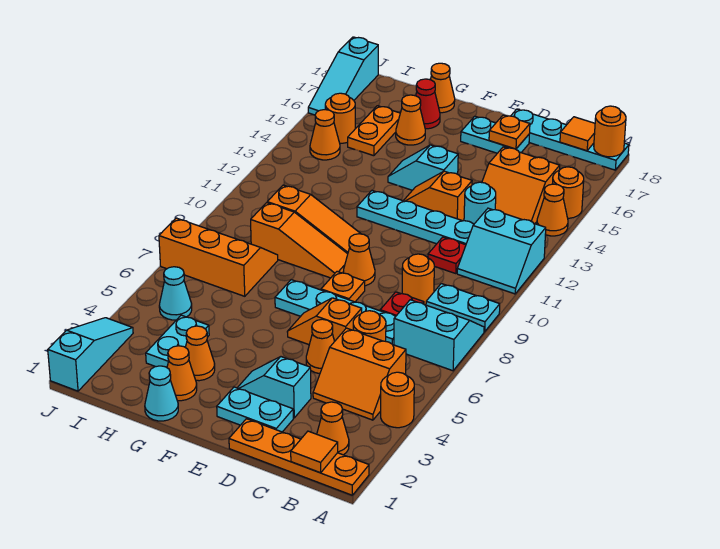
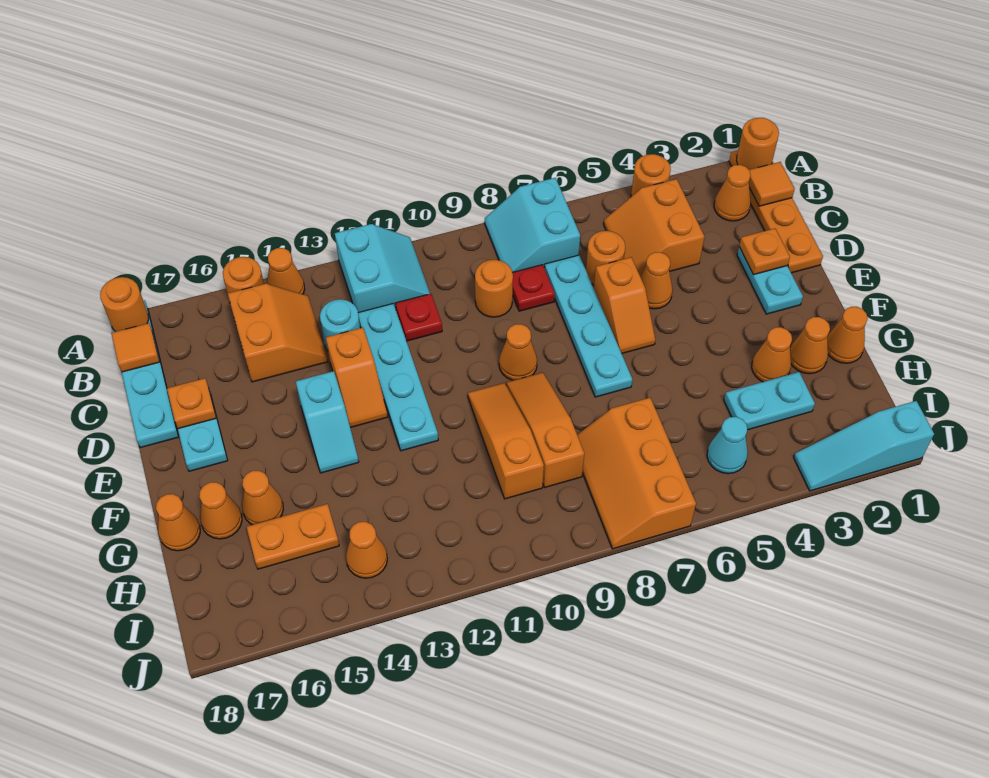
cyan 1x2 plate [426,284,500,332] -> none
orange 2x2 slope [313,328,406,420] -> orange 2x2 slope turned to [604,179,705,276]
cyan 1x2 slope [238,357,311,418] -> none
orange 1x1 plate [321,272,365,302] -> orange 1x1 plate moved to [739,228,790,275]
cyan 1x1 cone [145,366,178,421] -> orange 1x1 cone [827,307,868,363]
red 1x1 cone [415,79,440,129] -> orange 1x1 cone [199,482,242,539]
orange 1x1 round brick [325,93,355,143] -> orange 1x1 round brick moved to [737,118,779,170]
cyan 1x3 slope [308,37,378,115] -> none

